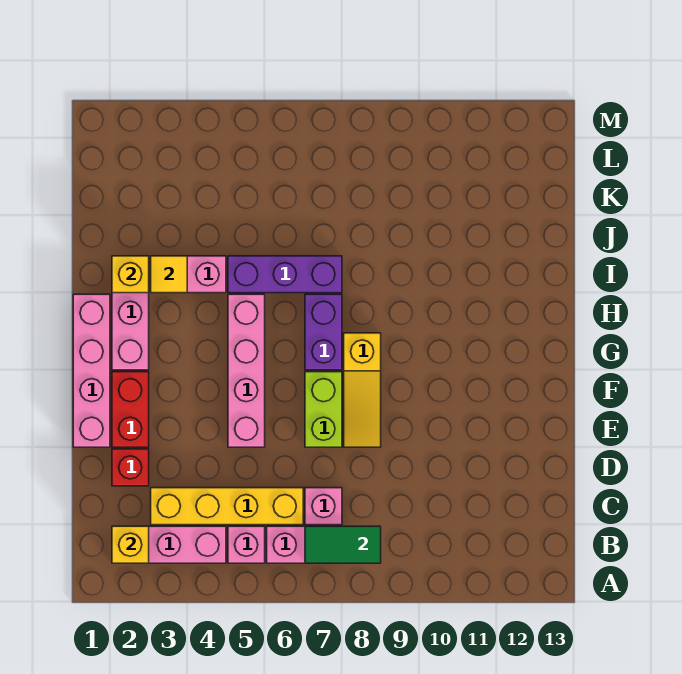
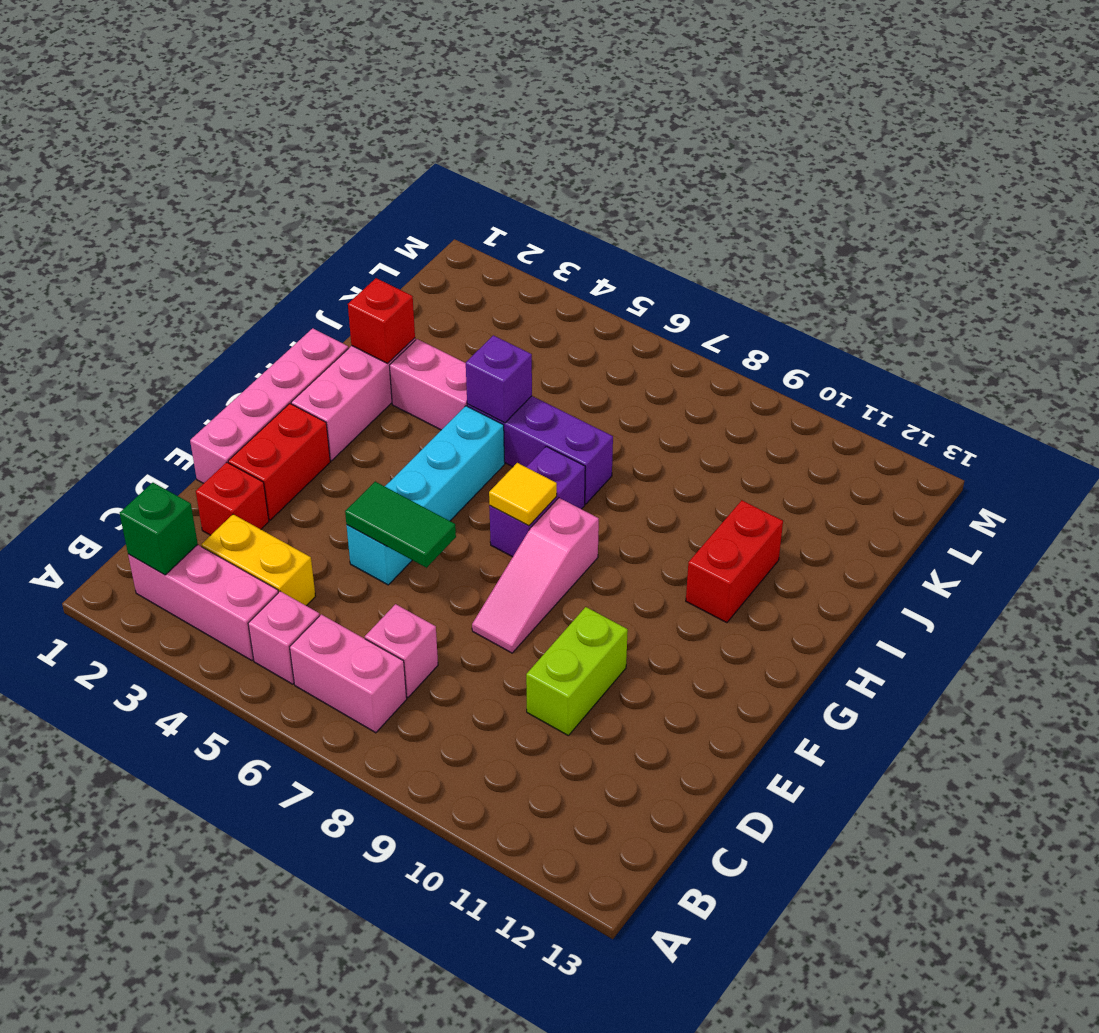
yellow 1x1 brick [112,526,149,563] -> green 1x1 brick [120,483,198,575]
green 1x2 tile [305,526,381,563] -> green 1x2 tile moved to [345,482,456,568]
yellow 1x4 brick [151,488,303,525] -> yellow 1x2 brick [201,514,315,606]
pink 1x4 brick [228,294,265,447] -> cyan 1x4 brick [347,406,505,585]
lime 1x2 brick [305,372,342,447] -> lime 1x2 brick moved to [526,607,628,735]
yellow 1x3 slope [344,333,381,447] -> pink 1x3 slope [472,498,599,653]
none -> red 1x2 brick [686,500,783,623]
yellow 1x1 brick [112,256,149,293] -> red 1x1 brick [348,278,415,363]
yellow 1x1 tile [151,256,187,293] -> yellow 1x1 tile moved to [489,463,557,526]
none -> purple 1x1 brick [466,335,532,423]

